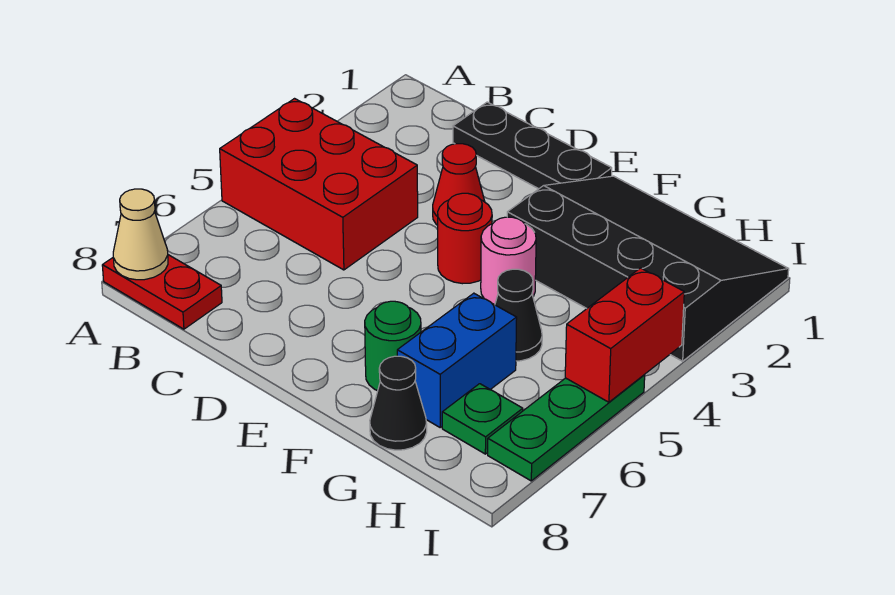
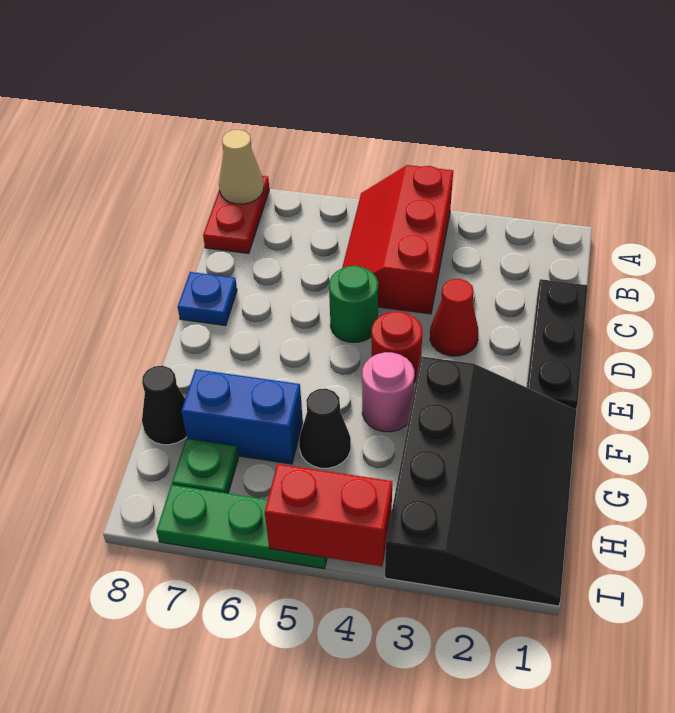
red 2x3 brick [220,99,418,270] -> red 2x3 slope [342,165,453,314]
none -> blue 1x1 plate [178,272,237,326]
green 1x1 round brick [365,301,421,391] -> green 1x1 round brick moved to [329,266,378,342]

